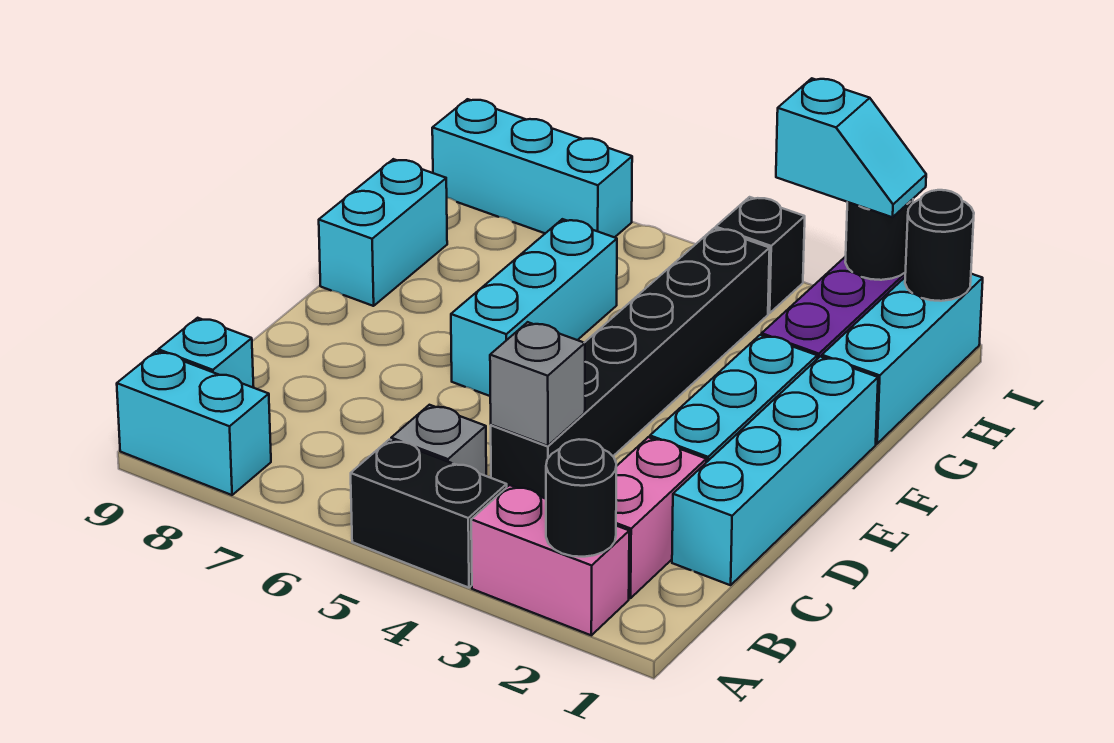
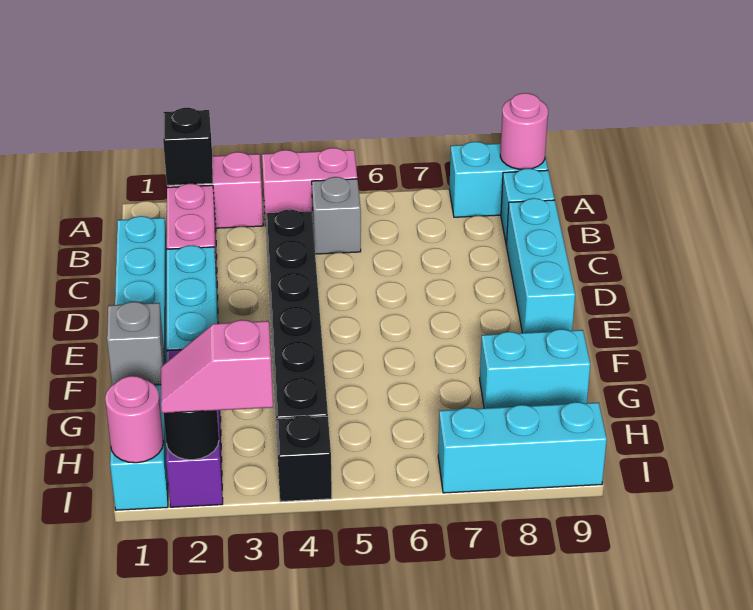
black 1x1 round brick [546,439,616,557] -> black 1x1 brick [163,108,213,185]
black 1x2 brick [351,439,507,588] -> pink 1x2 brick [262,148,357,226]
none -> pink 1x1 round brick [500,93,548,169]
grey 1x1 brick [490,322,585,446] -> grey 1x1 brick moved to [107,302,164,385]
cyan 1x3 brick [451,219,617,396] -> cyan 1x3 brick moved to [506,198,575,333]
cyan 1x2 brick [319,159,447,306] -> cyan 1x2 brick turned to [480,329,590,408]
black 1x1 round brick [905,190,974,301] -> pink 1x1 round brick [105,376,164,463]
cyan 1x2 slope [776,78,926,217] -> pink 1x2 slope [161,320,273,413]

